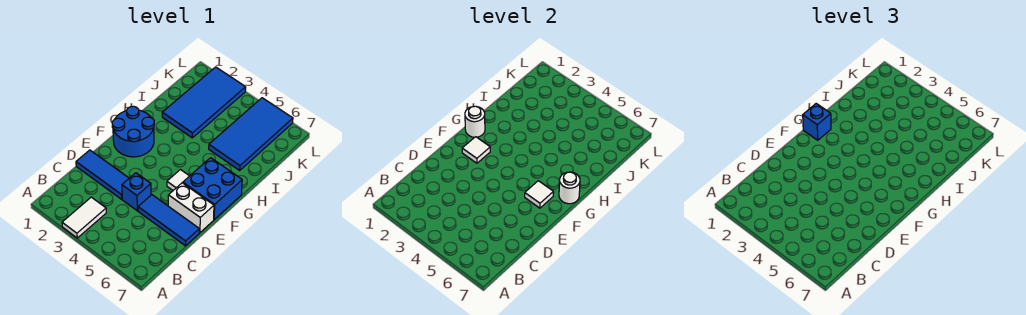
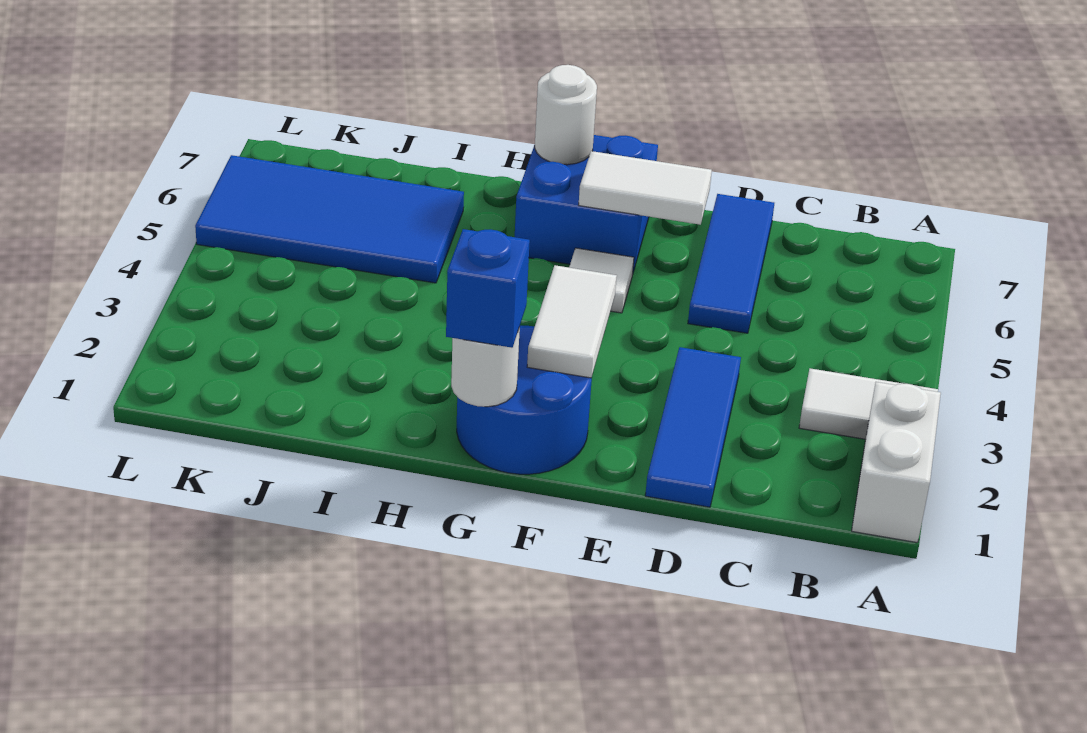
blue 1x1 brick [122,173,151,211] -> none
white 1x2 brick [168,183,214,233] -> white 1x2 brick moved to [852,382,941,543]
white 1x1 tile [462,137,490,163] -> white 1x2 tile [527,265,617,378]
white 1x1 tile [525,181,554,208] -> white 1x2 tile [579,151,712,225]
blue 2x4 tile [162,67,246,138] -> none

